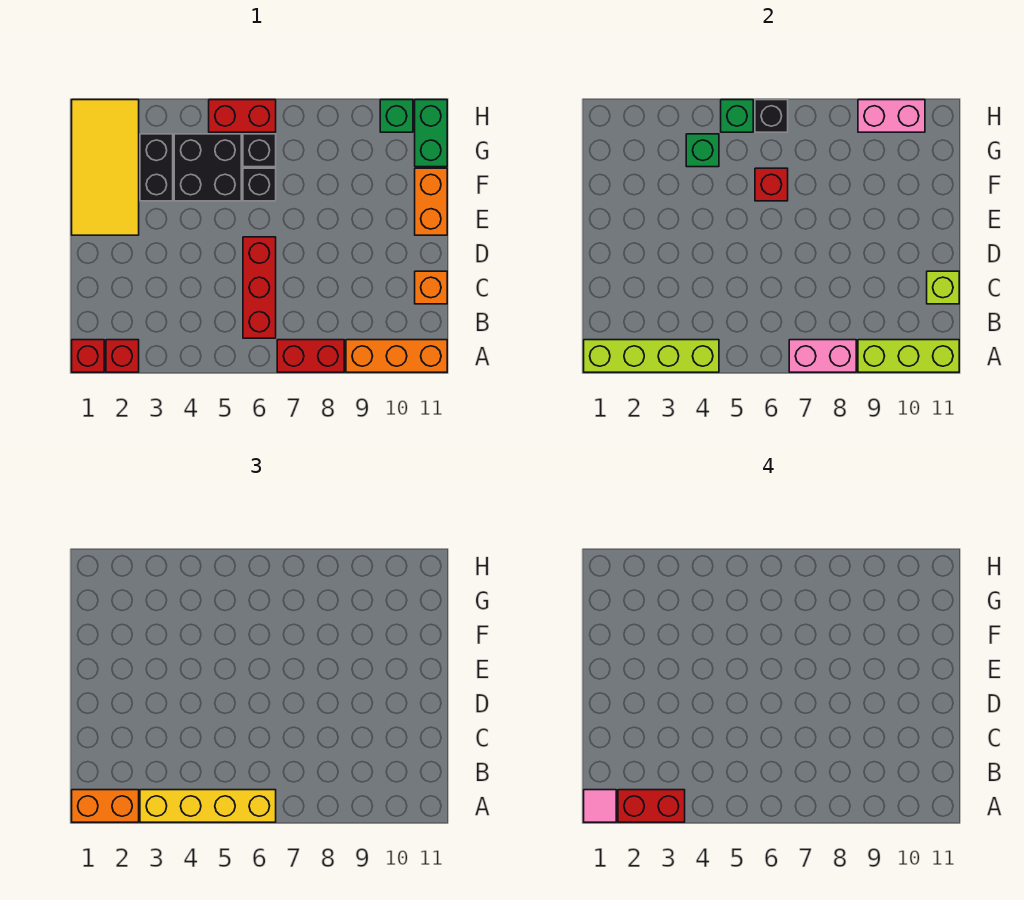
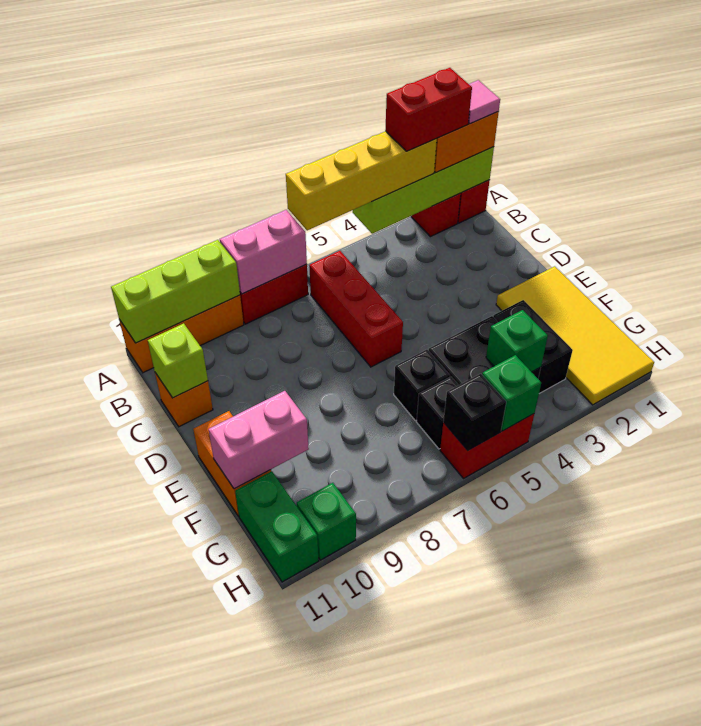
red 1x1 brick [755,168,788,201] -> none
pink 1x2 brick [858,100,925,132] -> pink 1x2 brick moved to [209,391,309,489]

